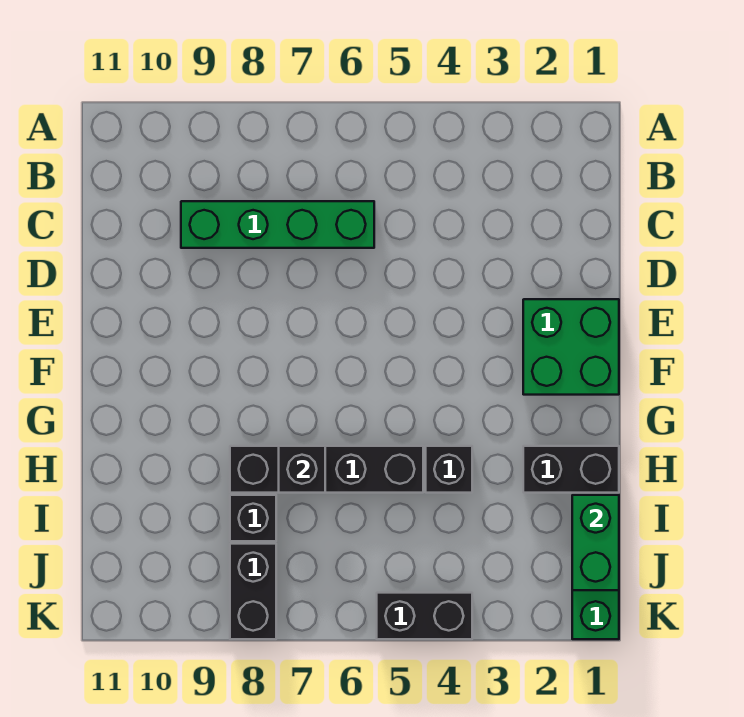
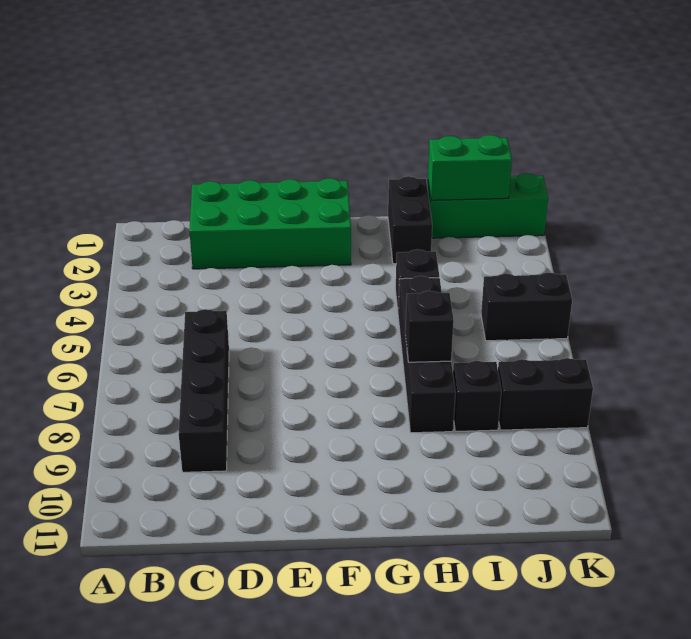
green 1x4 brick [181,201,374,248] -> black 1x4 brick [179,309,229,472]
green 2x2 brick [523,299,619,395] -> green 2x4 brick [190,178,351,269]
black 1x2 brick [377,593,472,639] -> black 1x2 brick turned to [481,273,572,341]

